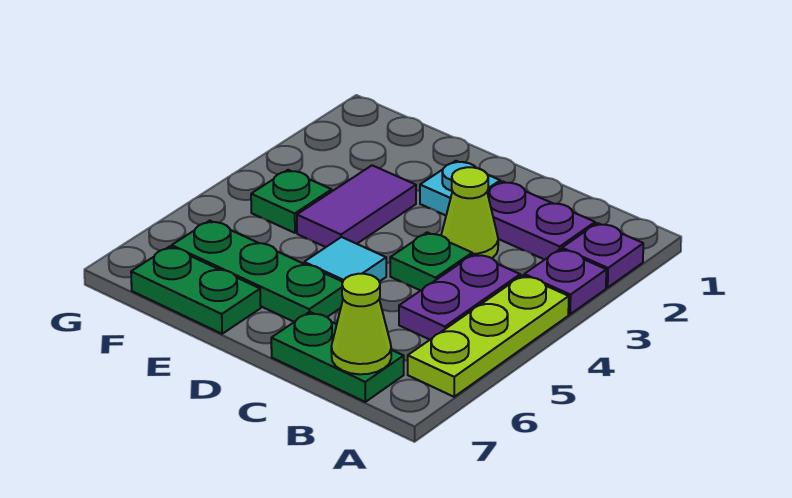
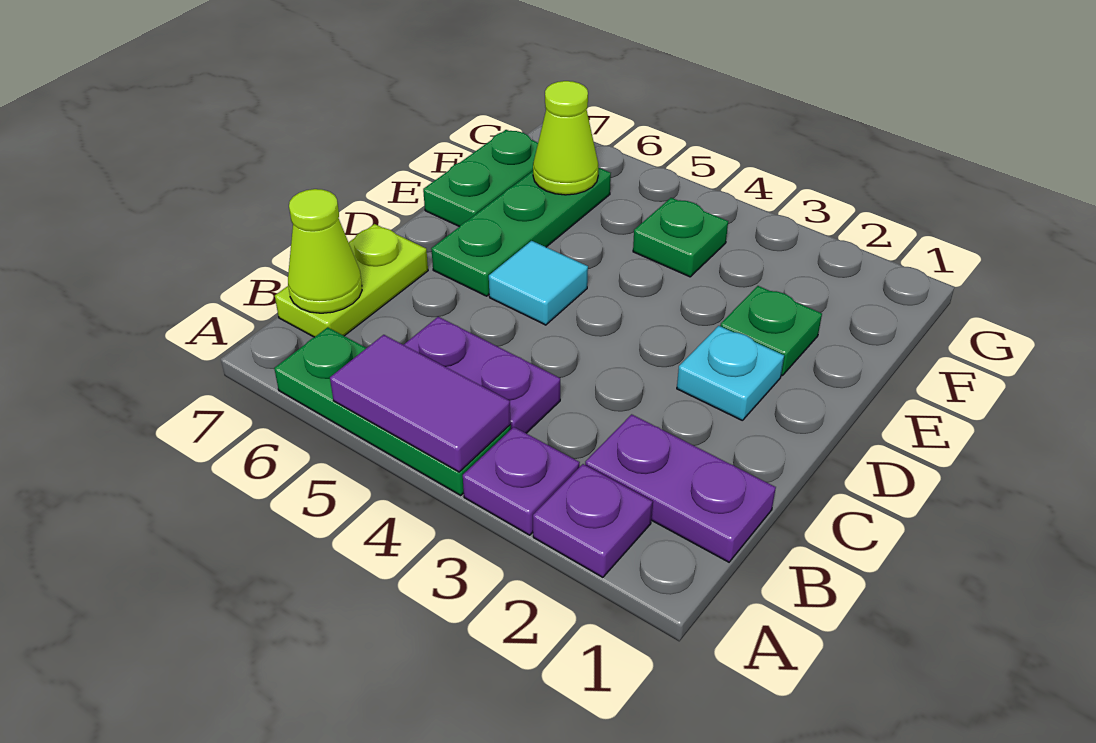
lime 1x3 plate [408,275,569,397] -> green 1x3 plate [274,327,511,496]
purple 1x2 plate [487,181,595,260] -> purple 1x2 plate turned to [585,414,776,562]
green 1x2 plate [271,312,404,402] -> lime 1x2 plate [275,224,428,337]
lime 1x1 cone [441,167,498,258] -> lime 1x1 cone moved to [533,81,598,195]
green 1x1 plate [390,232,472,291] -> green 1x1 plate moved to [720,286,822,376]
purple 1x2 tile [297,165,416,247] -> purple 1x2 tile moved to [330,335,510,472]

